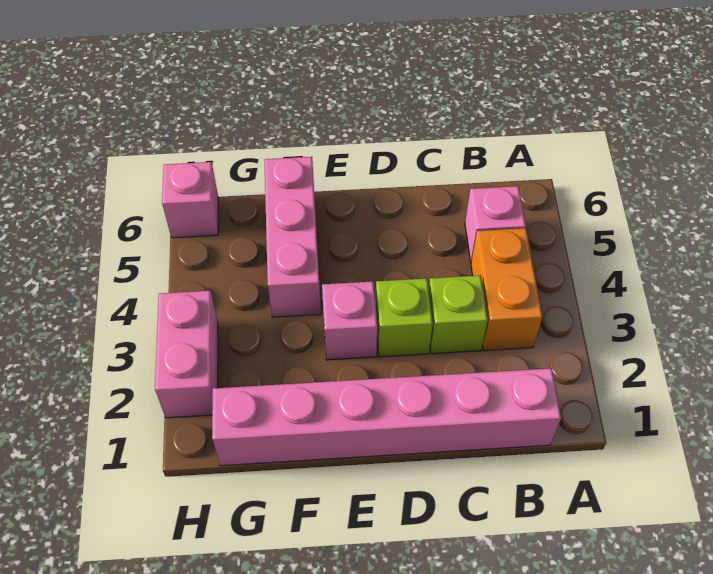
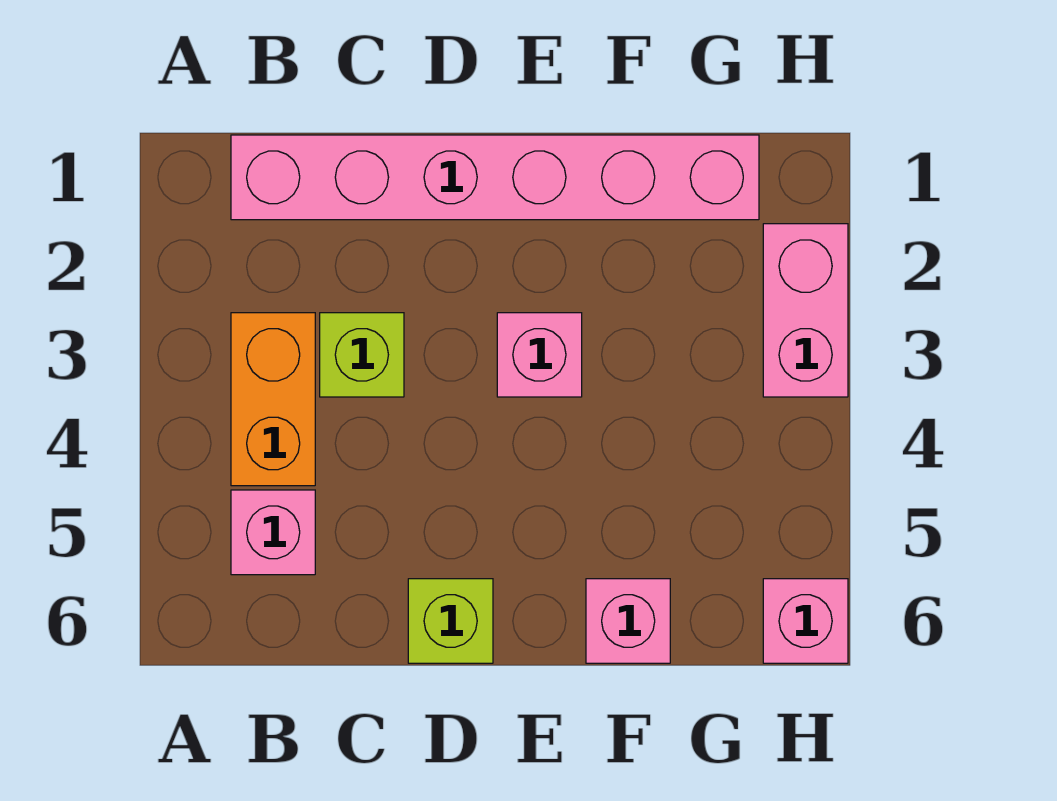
lime 1x1 brick [375,278,433,357] -> lime 1x1 brick moved to [408,579,493,663]
pink 1x3 brick [264,157,321,317] -> pink 1x1 brick [586,579,670,663]

